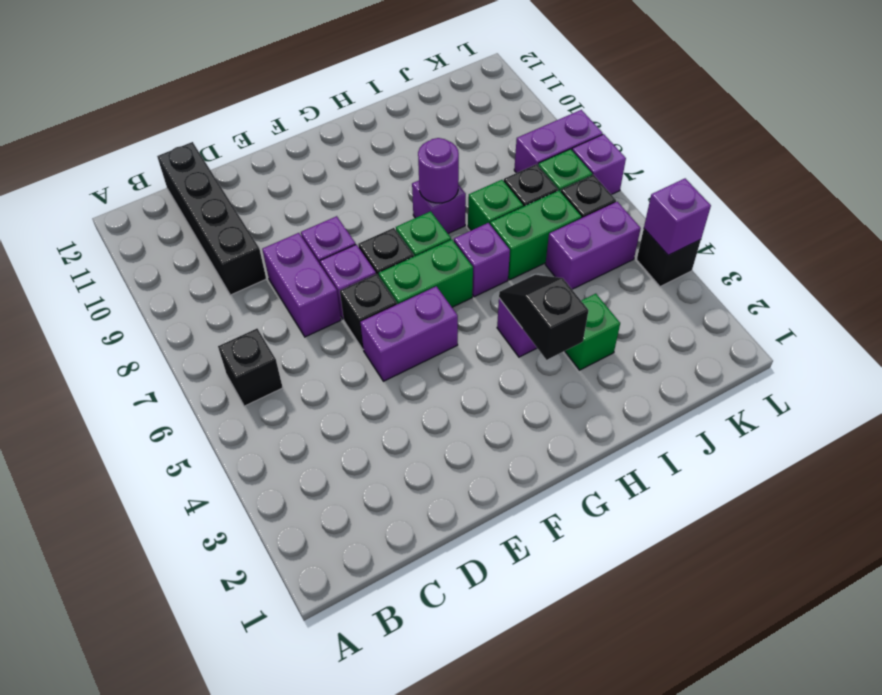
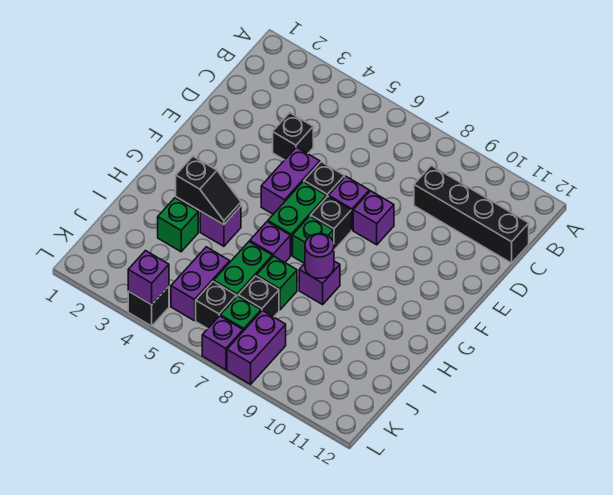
black 1x1 brick [218,329,283,406] -> black 1x1 brick moved to [273,113,313,160]
purple 1x2 brick [262,233,341,337] -> none

